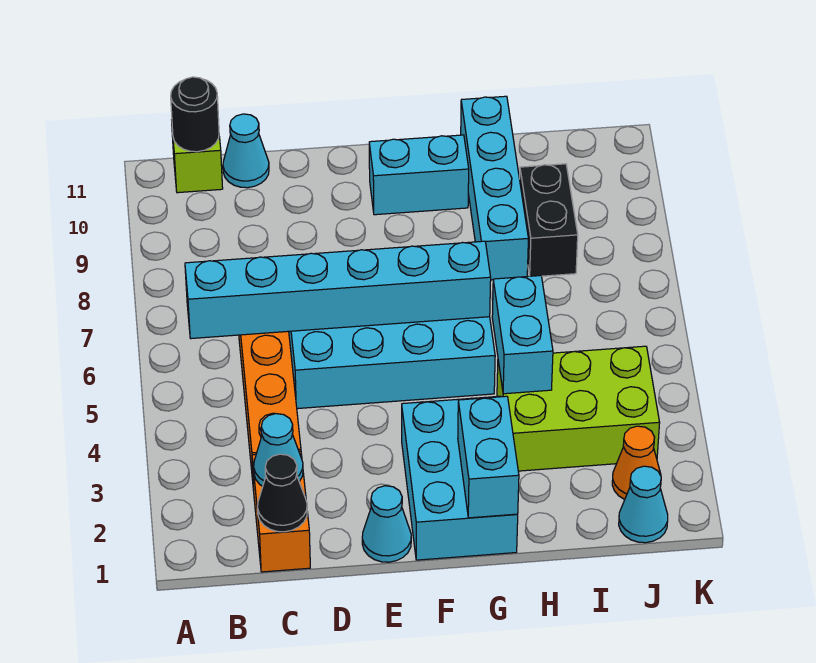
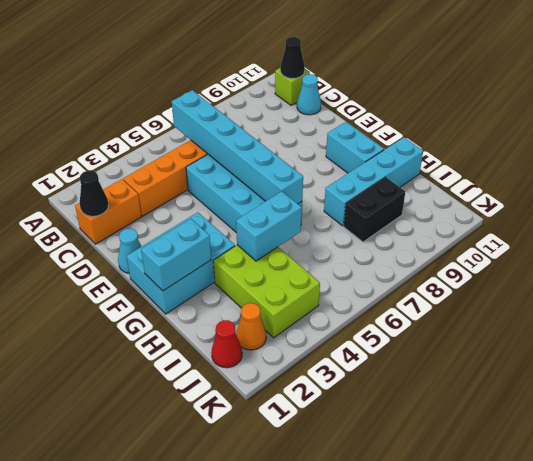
black 1x1 round brick [171,77,219,152] -> black 1x1 cone [280,37,305,78]
cyan 1x1 cone [254,414,303,486] -> none
cyan 1x1 cone [619,466,668,543] -> red 1x1 cone [211,320,242,368]

